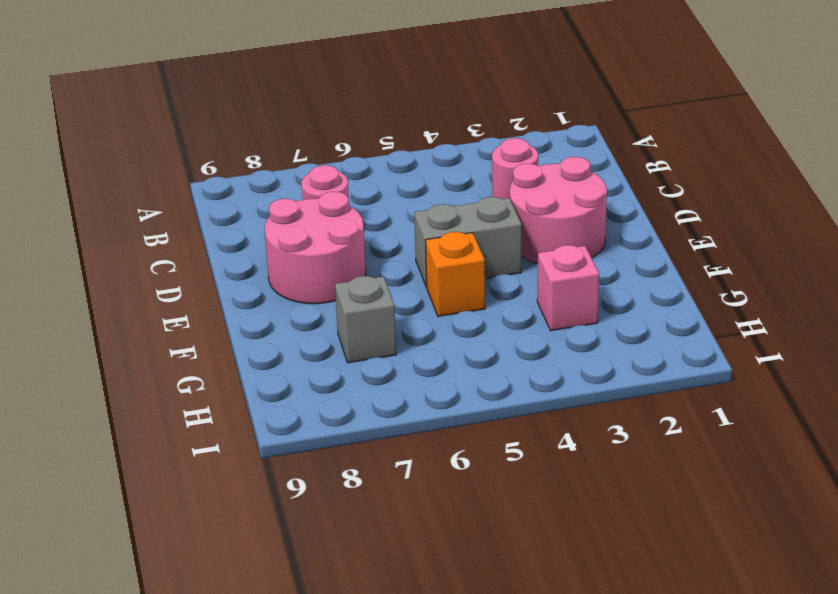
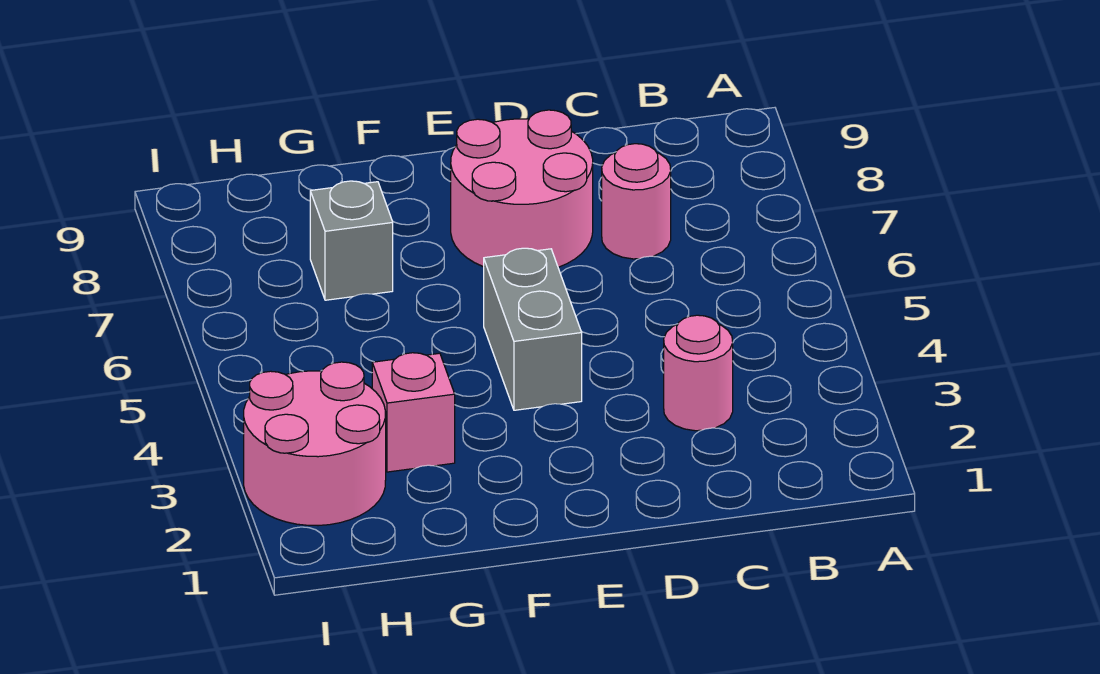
pink 2x2 round brick [510,157,607,263] -> pink 2x2 round brick moved to [244,362,386,526]
orange 1x1 brick [426,232,485,316] -> none

